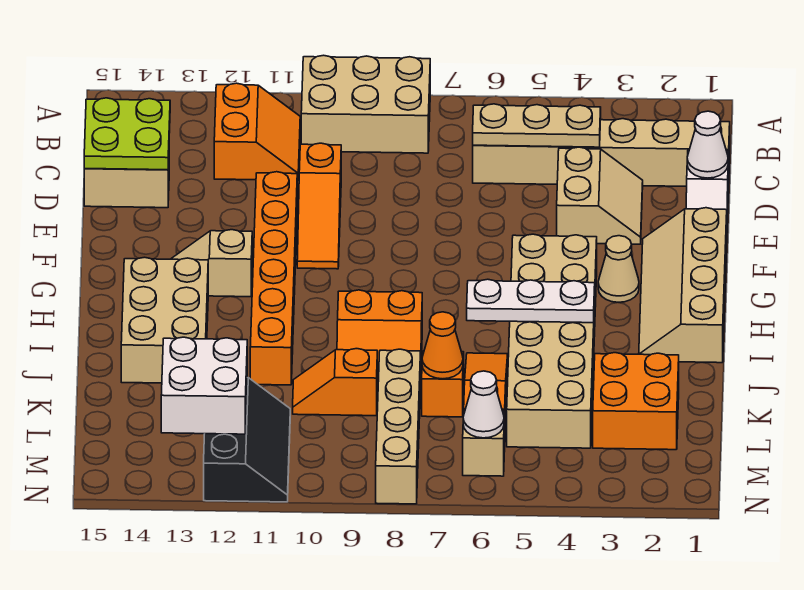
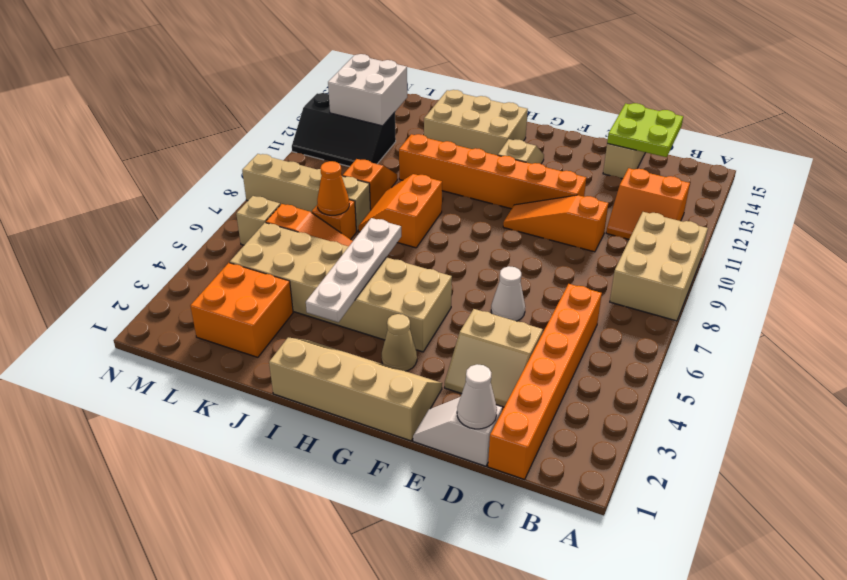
tan 1x6 brick [473,119,730,187] -> orange 1x6 brick [488,284,602,479]
tan 1x3 plate [473,104,601,147] -> none
white 1x3 plate [467,279,595,323] -> white 1x4 plate [306,218,401,322]
white 1x1 cone [463,371,504,438] -> white 1x1 cone moved to [491,266,525,321]

